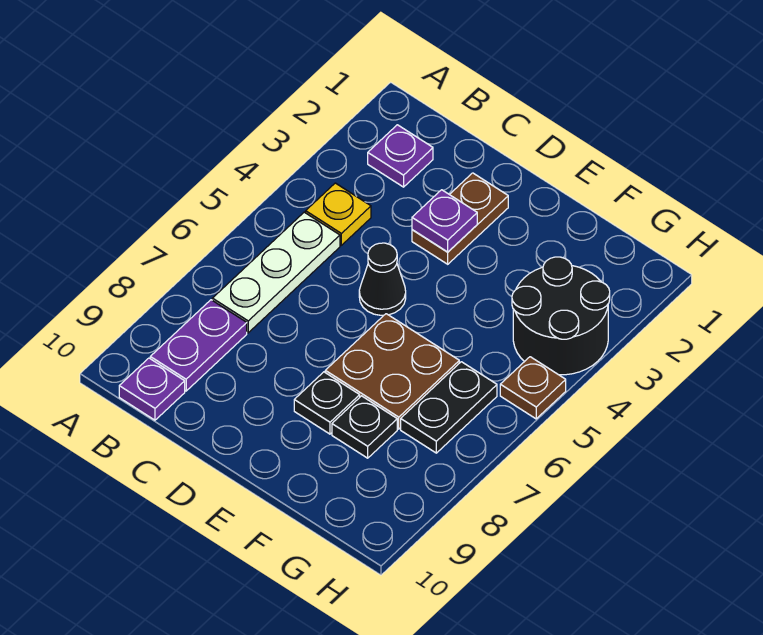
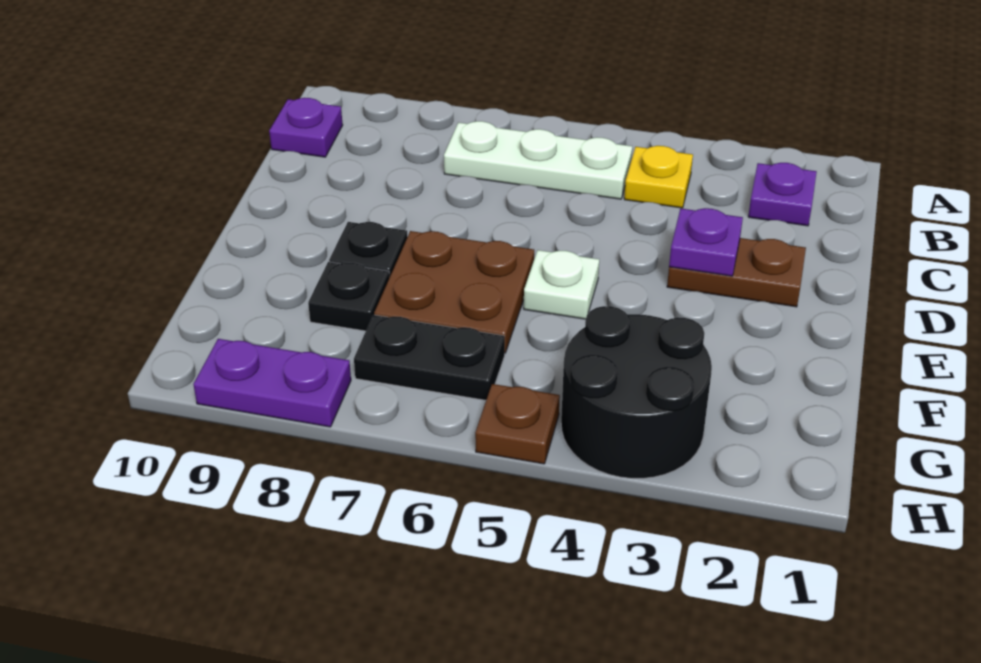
purple 1x2 plate [150,300,247,391] -> purple 1x2 plate moved to [193,339,351,427]
black 1x1 cone [359,243,406,315] -> none
none -> white 1x1 plate [524,250,599,319]

